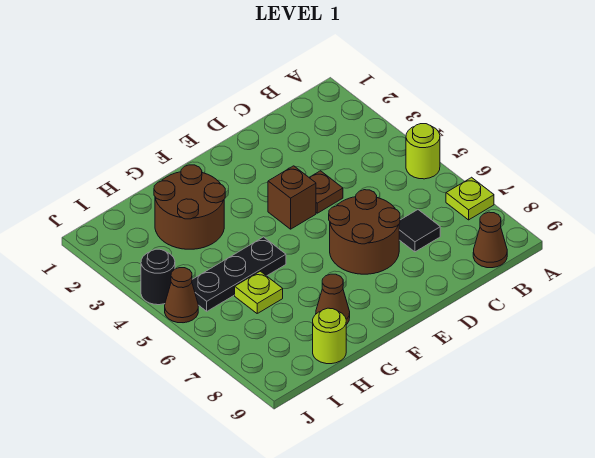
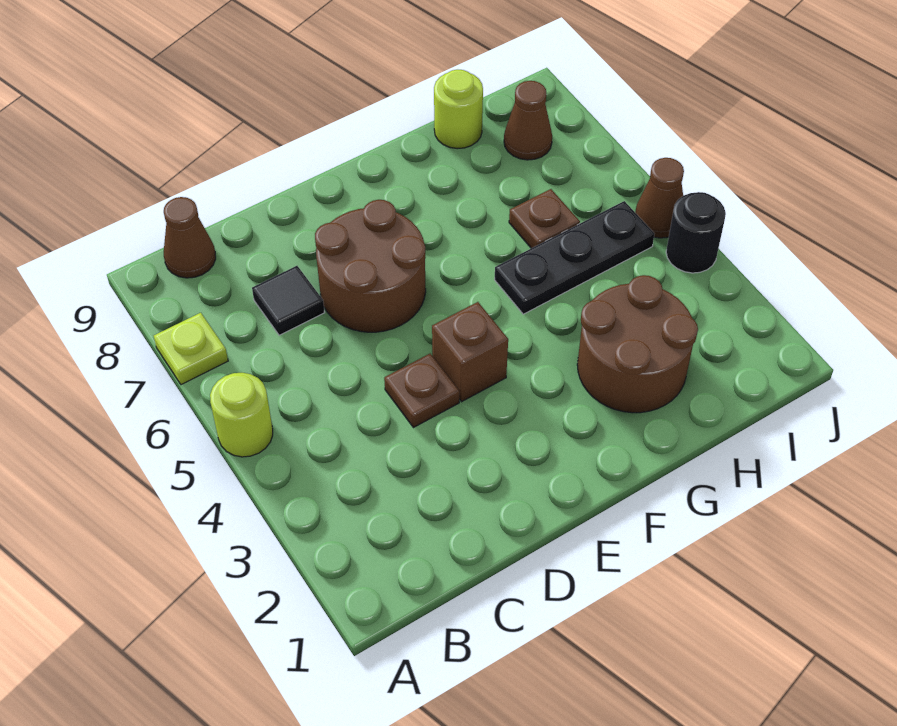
brown 1x1 cone [316,274,350,325] -> brown 1x1 cone moved to [504,81,552,160]
lime 1x1 plate [235,271,283,313] -> brown 1x1 plate [509,189,580,248]

